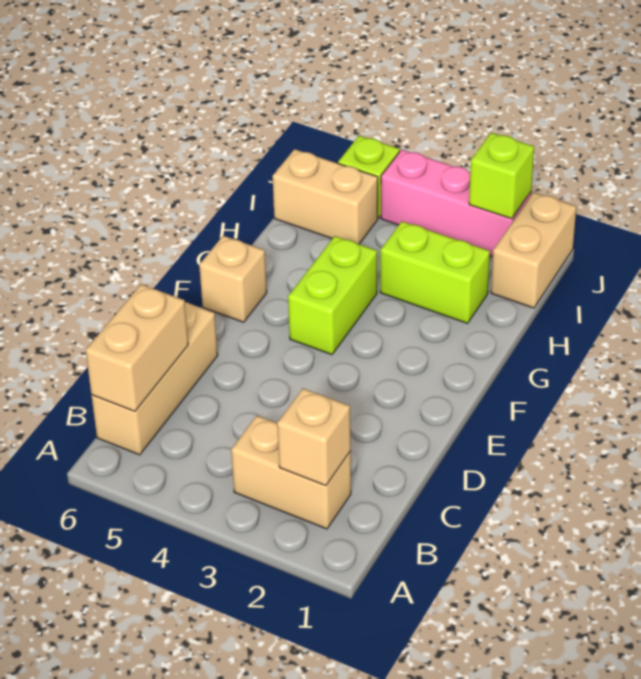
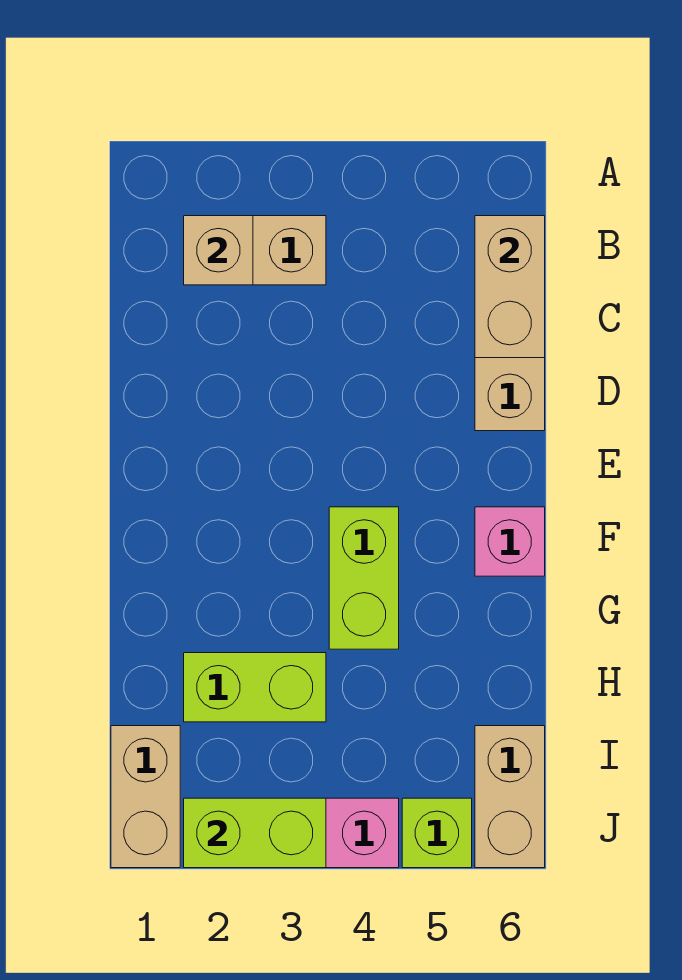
tan 1x1 brick [199,236,267,322] -> pink 1x1 brick [475,507,545,576]
tan 1x2 brick [272,149,378,244] -> tan 1x2 brick turned to [475,726,545,868]
lime 1x1 brick [469,133,534,219] -> lime 1x2 brick [184,798,326,868]

